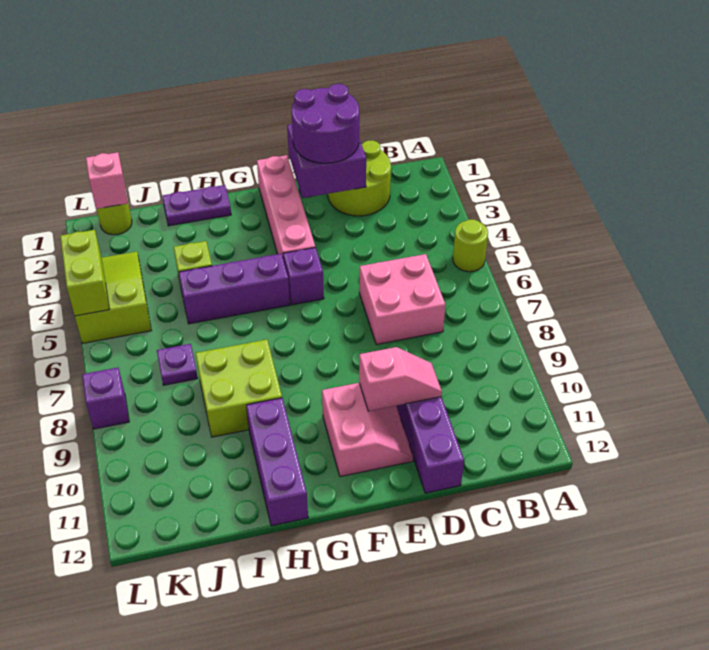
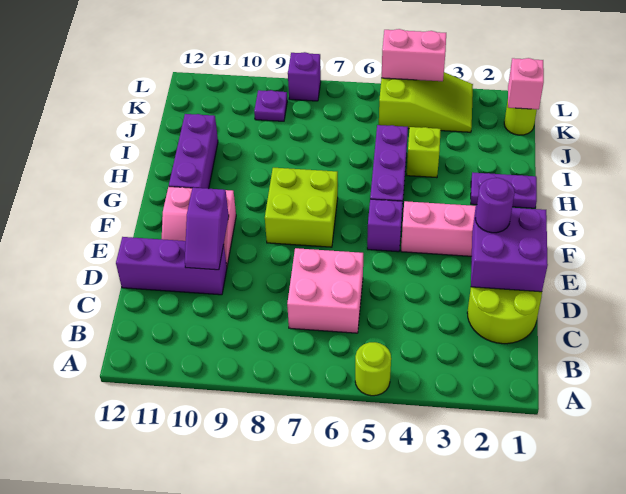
purple 2x2 round brick [292,84,359,163] -> purple 1x1 round brick [475,178,515,233]
pink 1x2 slope [359,347,442,411] -> purple 1x2 slope [185,188,229,270]
purple 1x2 plate [162,185,231,226] -> purple 1x2 plate turned to [471,172,537,208]
lime 2x2 brick [196,340,282,437] -> lime 2x2 brick moved to [265,168,338,247]
purple 1x3 brick [246,398,308,526] -> purple 1x3 brick turned to [169,114,218,189]
purple 1x1 plate [157,344,198,385] -> purple 1x1 plate moved to [254,90,287,121]
lime 1x2 brick [60,230,109,316] -> pink 1x2 brick [381,29,446,81]

